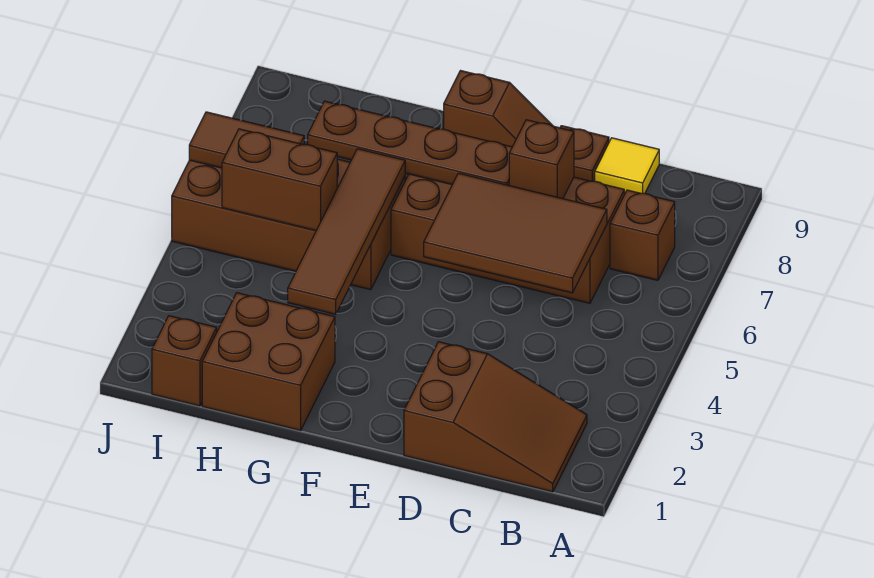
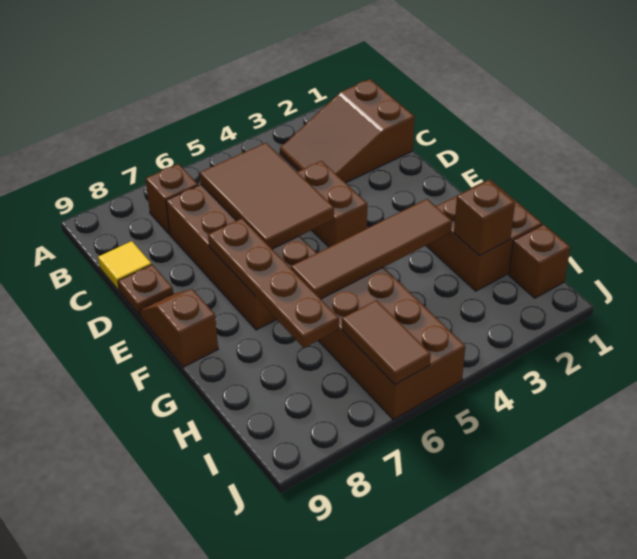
brown 2x3 slope [404,342,587,492] -> brown 2x3 slope turned to [280,79,415,183]
brown 1x1 brick [509,120,574,199] -> brown 1x1 brick moved to [454,180,515,256]
brown 1x2 brick [222,129,337,230] -> brown 1x2 brick moved to [297,161,367,247]

